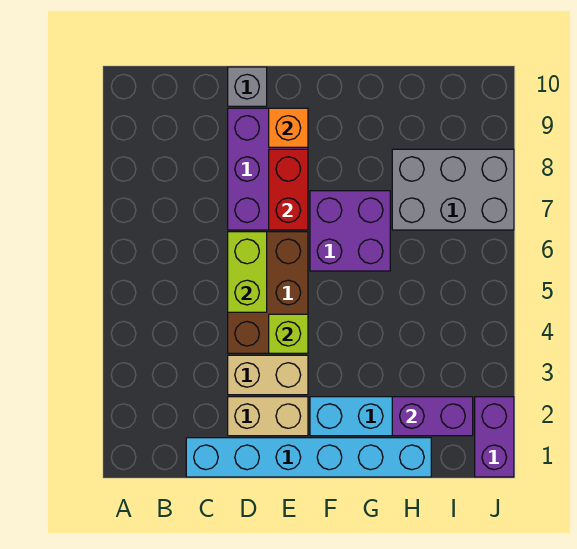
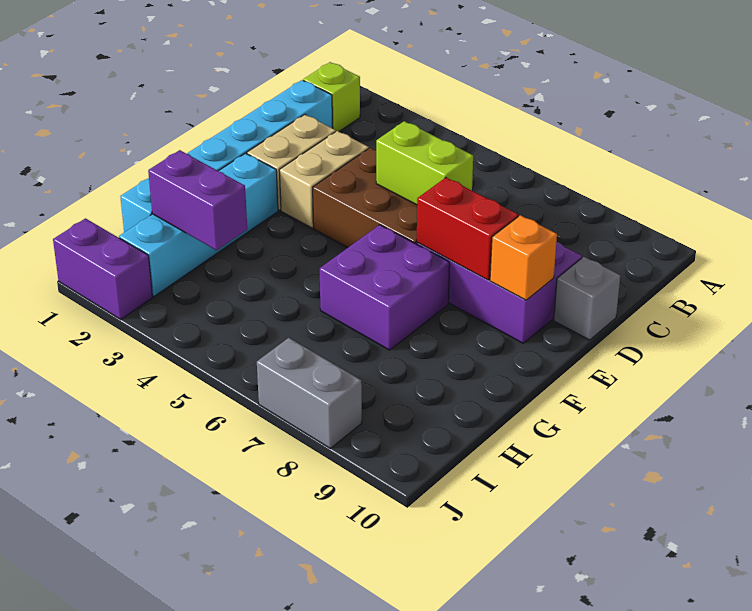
lime 1x1 brick [269,314,308,353] -> lime 1x1 brick moved to [303,62,360,131]
purple 1x2 brick [392,397,473,436] -> purple 1x2 brick turned to [148,150,247,250]
grey 2x3 brick [392,149,514,230] -> grey 1x2 brick [257,338,362,448]

